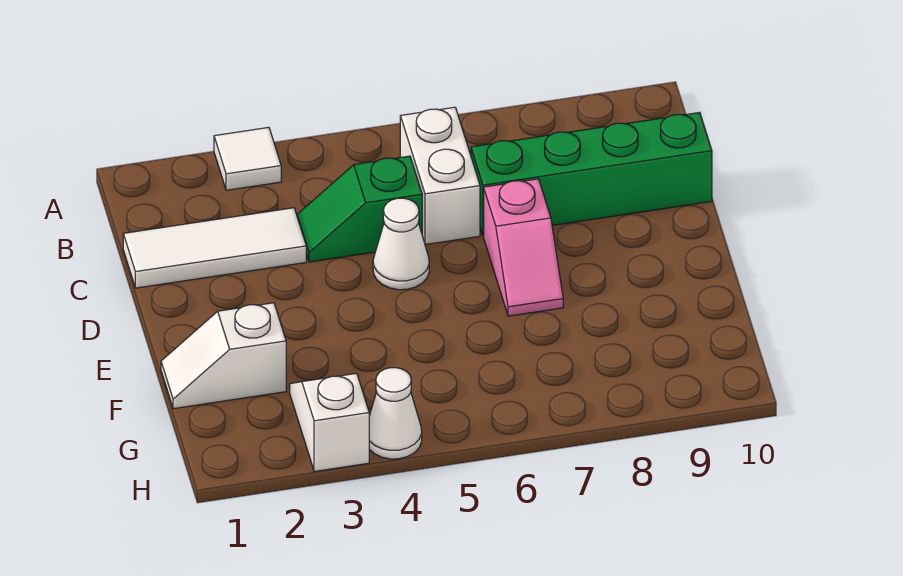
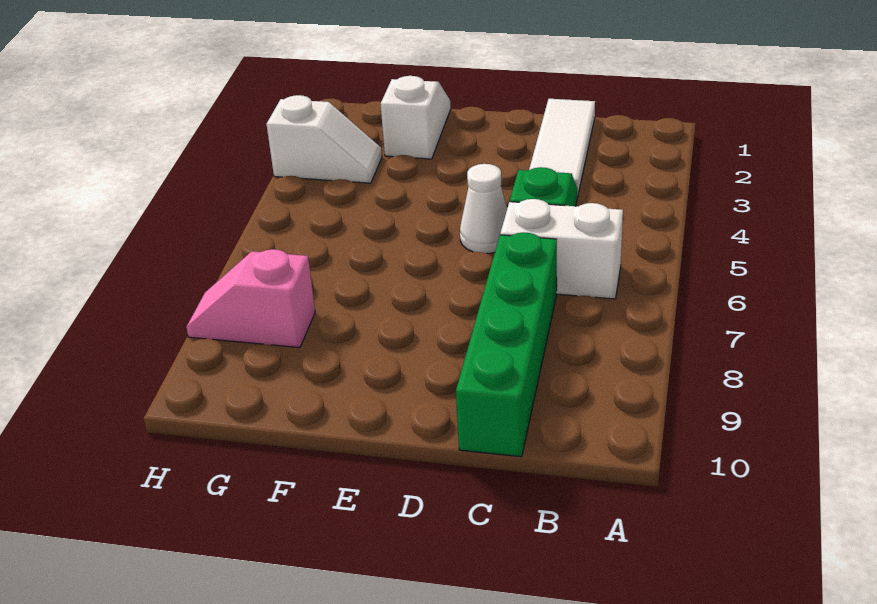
white 1x1 tile [214,127,281,190] -> none
pink 1x2 slope [484,179,563,316] -> pink 1x2 slope moved to [186,249,315,348]
white 1x1 cone [369,368,422,459] -> none

